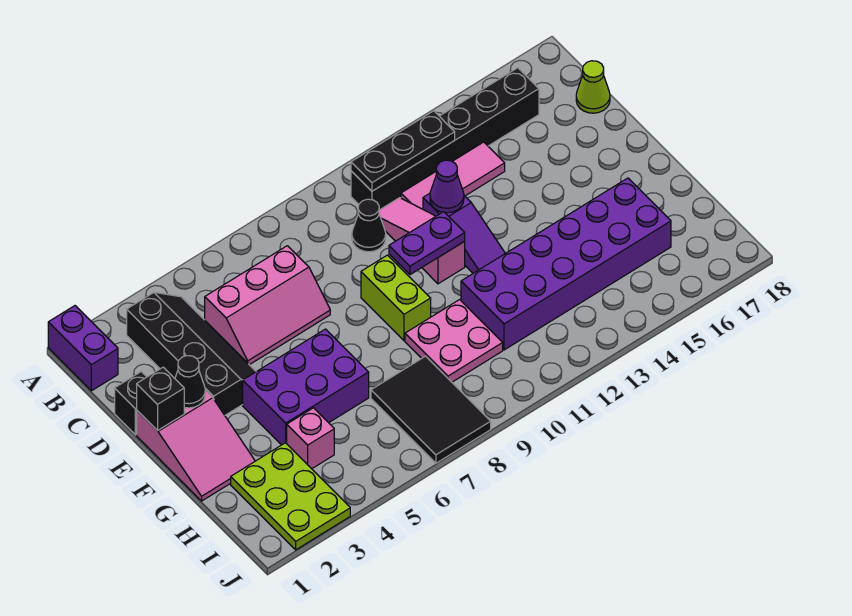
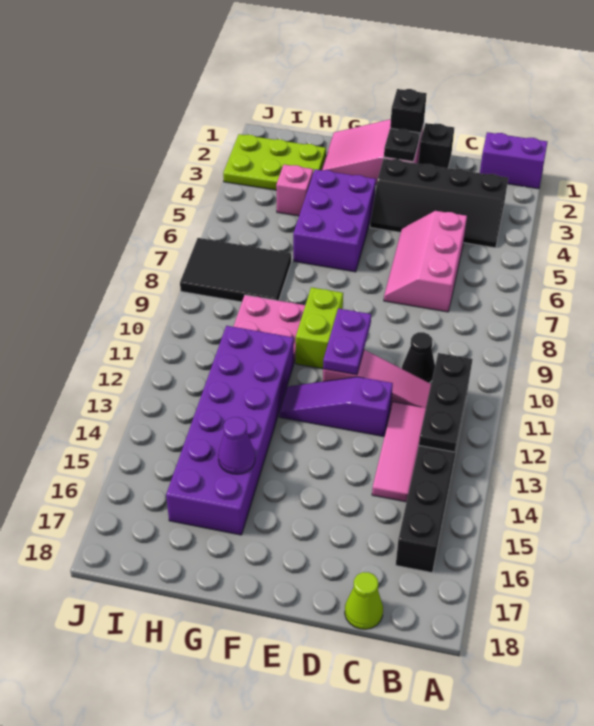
purple 1x1 cone [430,160,464,213] -> purple 1x1 cone moved to [218,417,255,474]
black 1x1 cone [175,356,205,408] -> black 1x1 plate [384,128,419,162]
lime 1x2 brick [361,255,431,340] -> lime 1x2 brick turned to [296,287,343,369]

